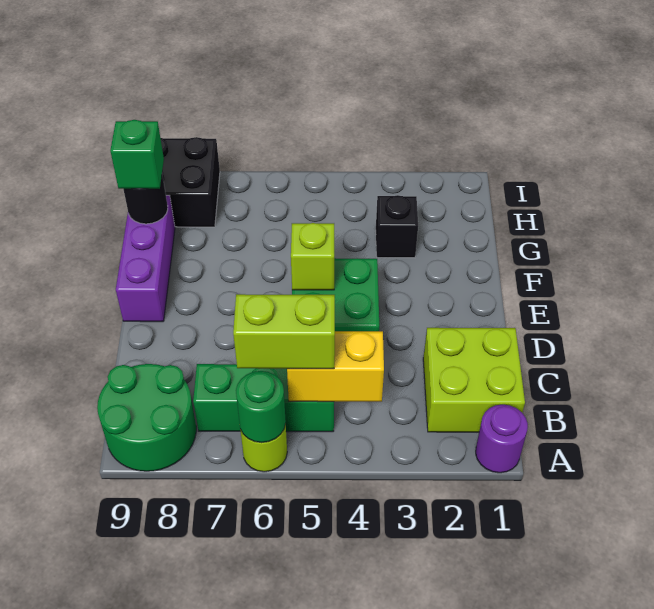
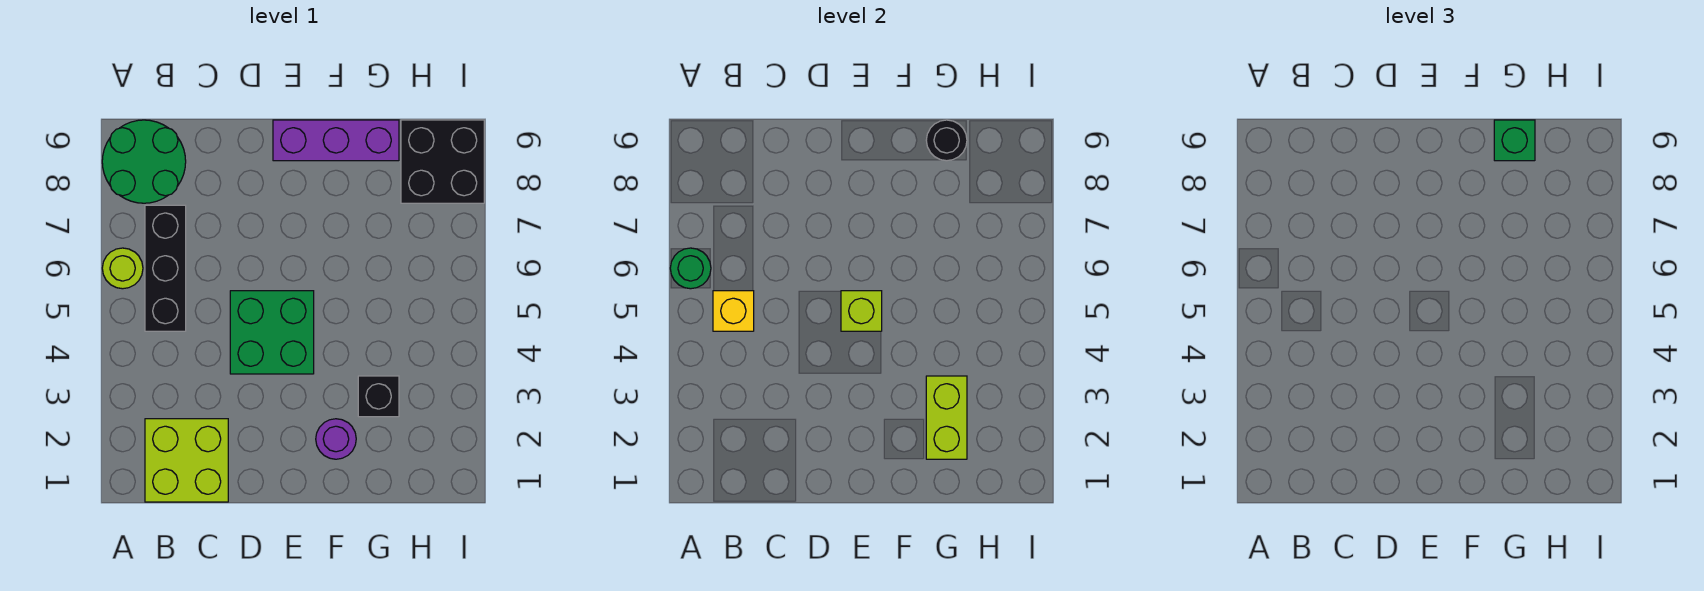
purple 1x1 round brick [476,405,528,473] -> purple 1x1 round brick moved to [316,419,356,459]
yellow 1x2 brick [287,331,384,402] -> yellow 1x1 brick [713,291,754,331]
green 1x3 brick [193,364,334,432] -> black 1x3 brick [145,205,186,331]
lime 1x2 brick [233,294,335,369] -> lime 1x2 brick moved to [926,376,967,459]

